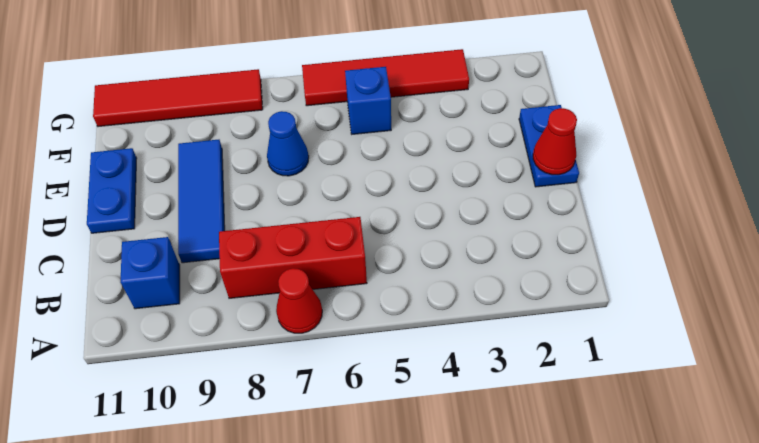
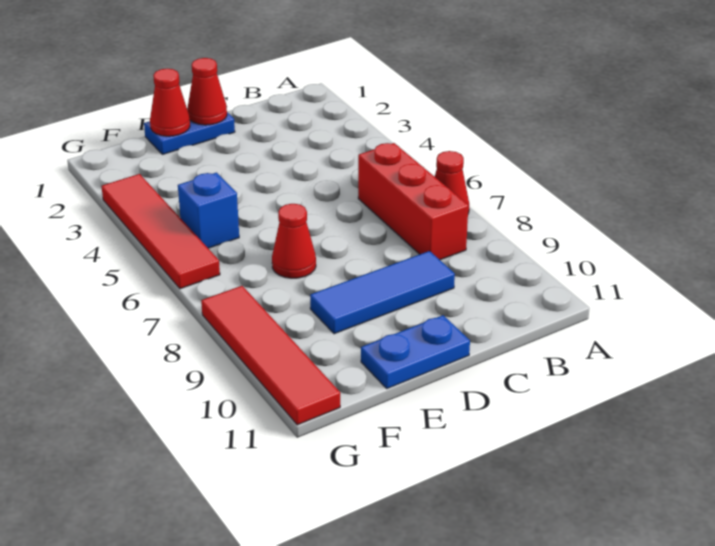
blue 1x1 brick [121,237,180,309] -> none
none -> red 1x1 cone [150,69,190,136]
blue 1x1 cone [267,111,309,176] -> red 1x1 cone [272,204,316,278]

